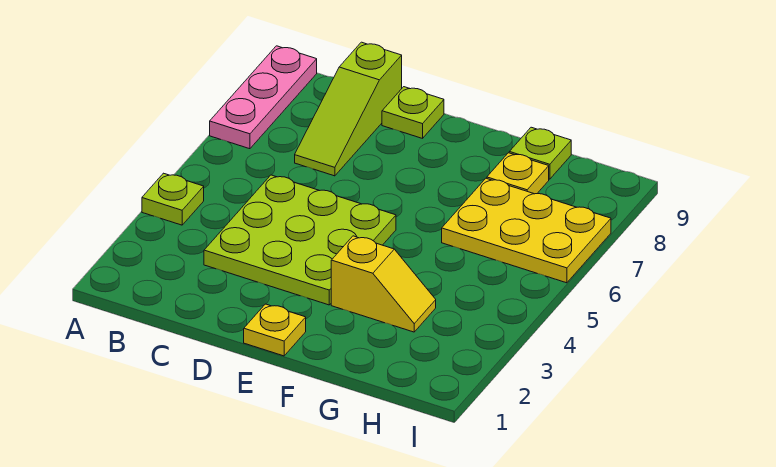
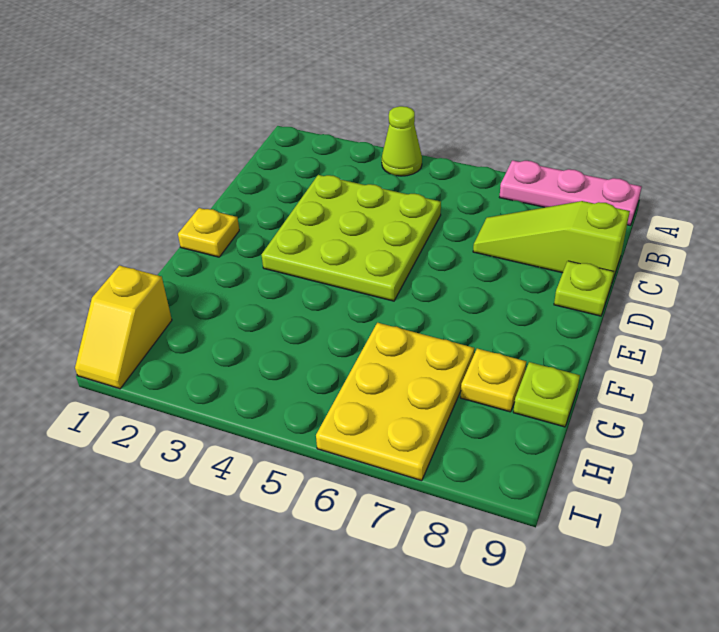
lime 1x1 plate [142,173,204,225] -> lime 1x1 cone [382,106,422,176]
yellow 1x2 slope [331,236,436,332] -> yellow 1x2 slope moved to [75,265,172,389]

